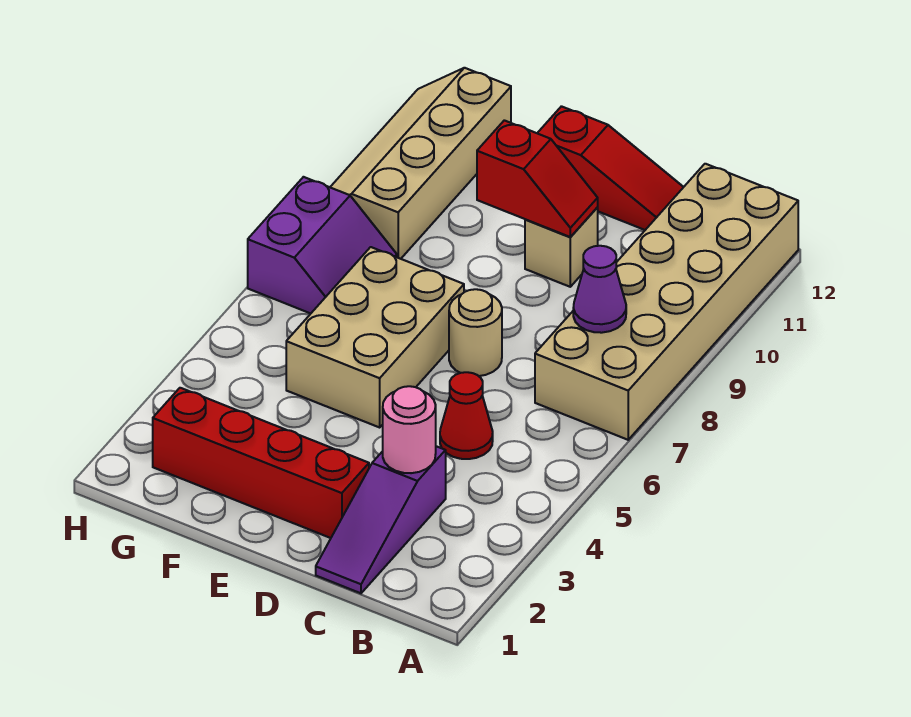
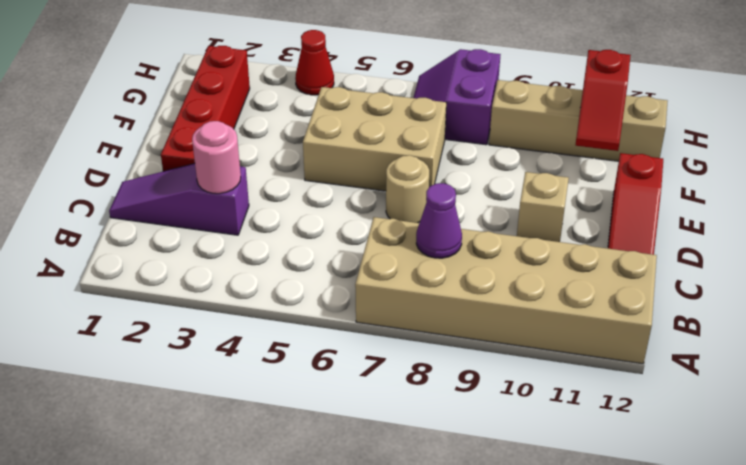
red 1x1 cone [440,372,493,459] -> red 1x1 cone moved to [295,30,334,95]
red 1x2 slope [477,120,598,237] -> red 1x2 slope moved to [575,50,631,151]
purple 2x2 slope [248,177,397,314] -> purple 2x2 slope turned to [413,49,501,145]

